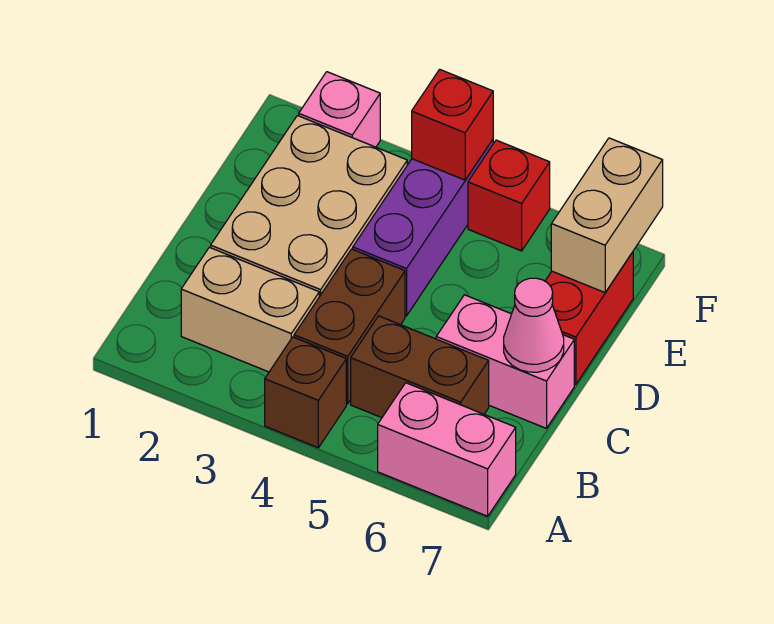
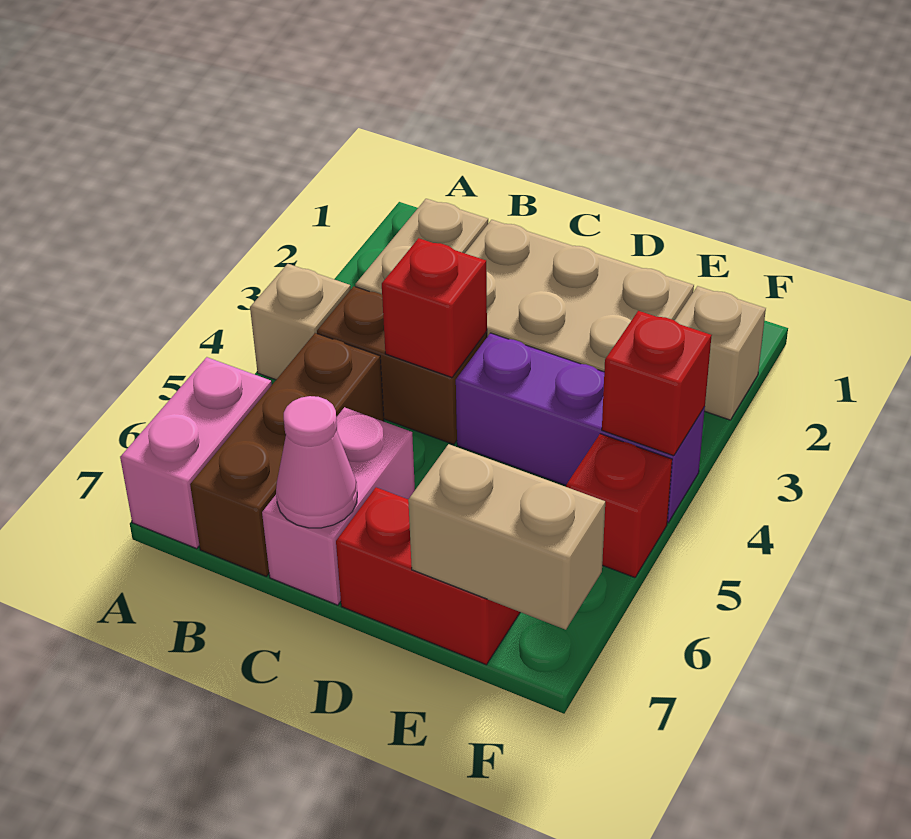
brown 1x1 brick [265,337,346,448] -> tan 1x1 brick [250,264,351,380]
brown 1x2 brick [351,316,489,418] -> brown 1x3 brick [190,333,384,576]
none -> red 1x1 brick [382,238,487,377]
pink 1x1 brick [299,72,380,147] -> tan 1x1 brick [675,286,766,420]

